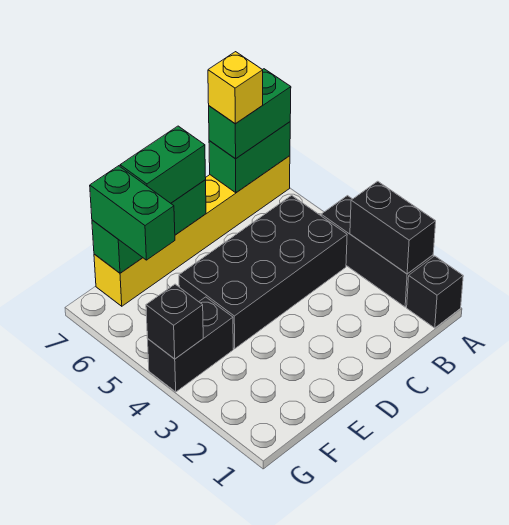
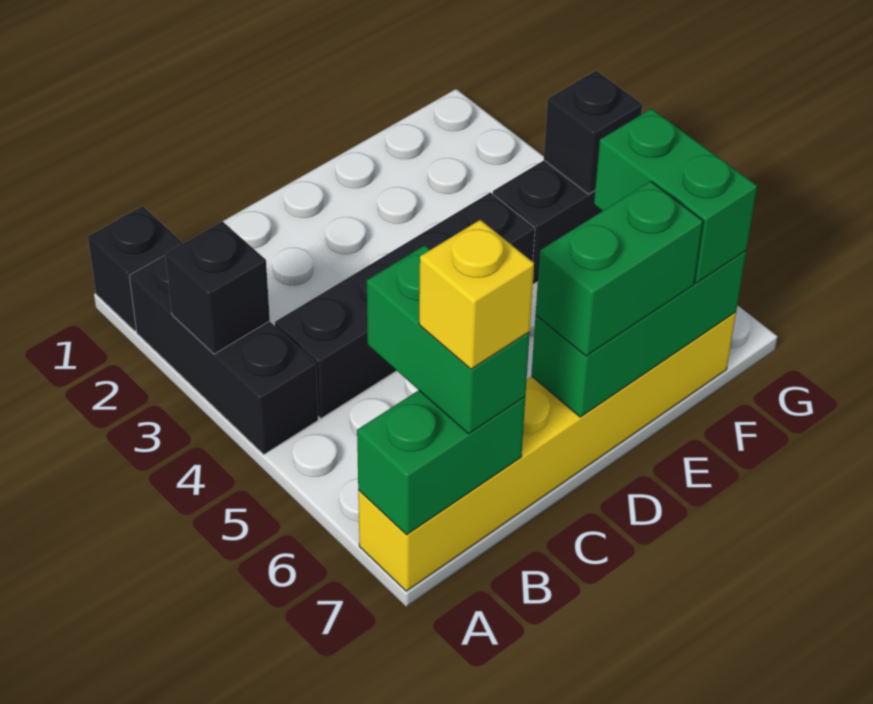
black 1x2 brick [350,181,436,274] -> black 1x1 brick [165,221,270,354]
green 1x2 brick [209,69,291,159] -> green 1x2 brick turned to [367,245,530,434]
black 2x4 brick [179,195,347,349] -> black 1x4 brick [275,192,535,418]

